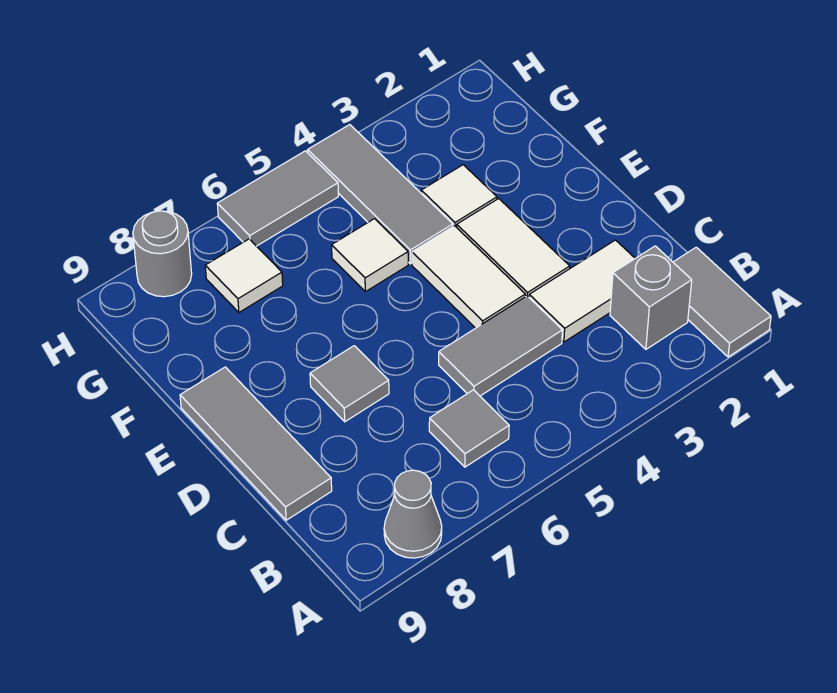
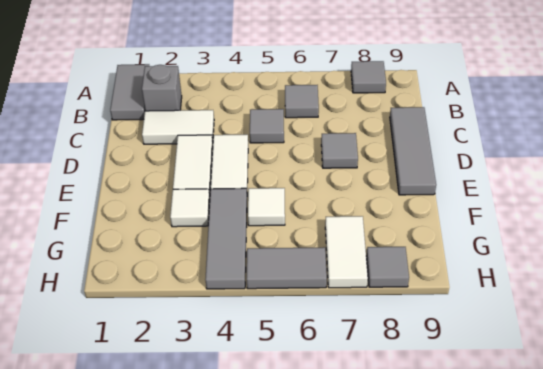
grey 1x1 cone [384,470,442,558] -> grey 1x1 tile [351,61,386,93]
grey 1x2 tile [439,296,562,396] -> grey 1x1 tile [250,109,284,143]
white 1x1 tile [205,239,283,312] -> white 1x2 tile [325,216,368,288]
grey 1x1 round brick [133,211,192,297] -> grey 1x1 tile [366,247,409,287]

